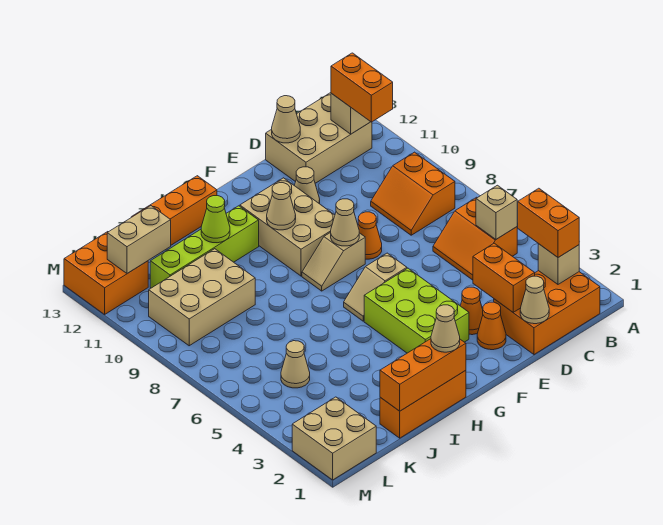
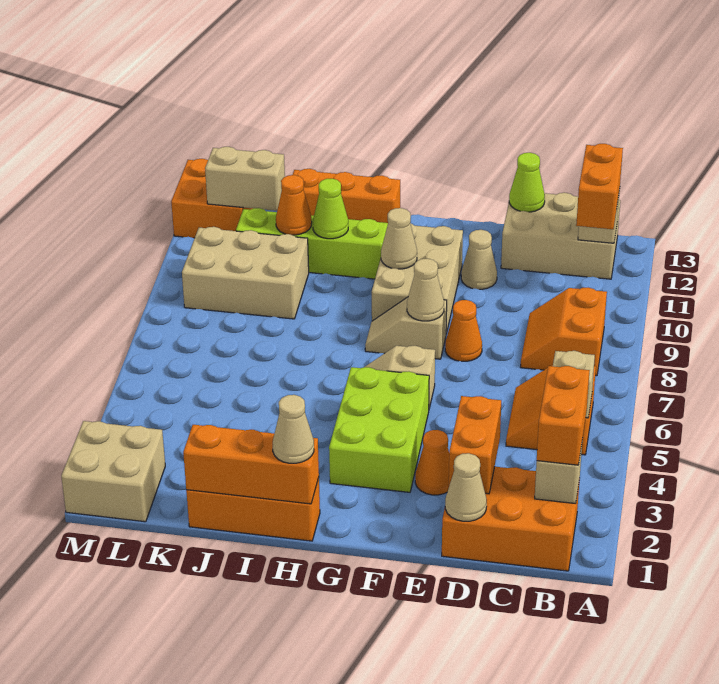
tan 1x1 cone [272,96,300,143] -> lime 1x1 cone [509,153,545,212]
orange 1x1 cone [477,302,506,350] -> orange 1x1 cone moved to [276,175,312,235]
tan 1x1 cone [281,341,310,388] -> none

